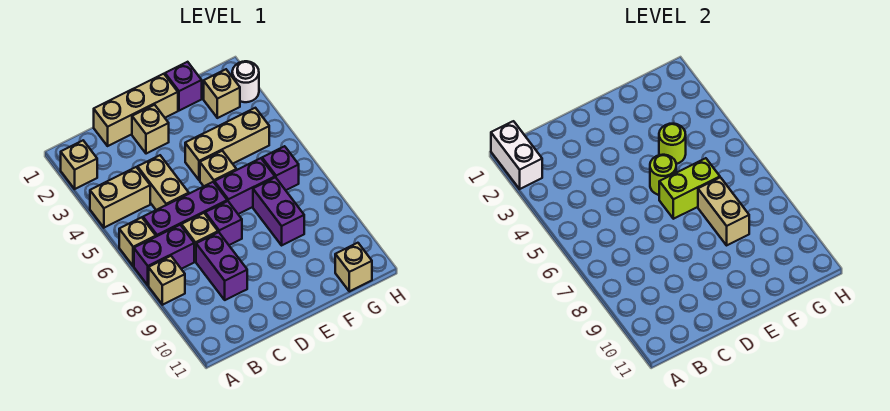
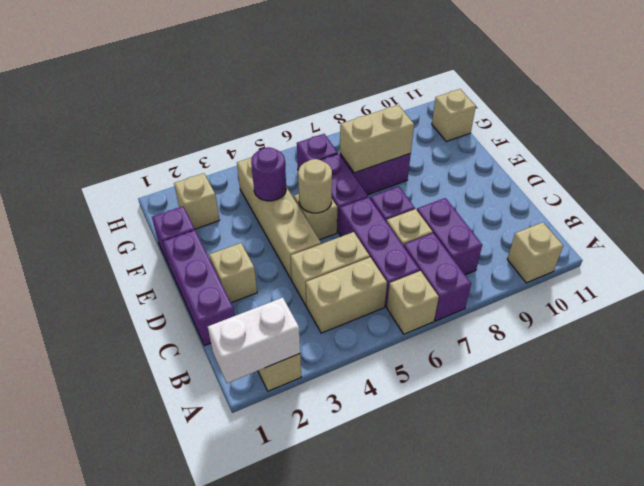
tan 1x2 brick [90,167,150,228] -> tan 1x2 brick turned to [306,257,387,333]
tan 1x1 brick [149,256,185,305] -> tan 1x1 brick moved to [507,222,563,283]
tan 1x3 brick [94,74,178,146] -> purple 1x3 brick [163,230,235,346]
purple 1x2 brick [196,232,247,300] -> purple 1x2 brick turned to [417,198,482,275]
tan 1x3 brick [185,108,269,180] -> tan 1x4 brick [237,157,321,280]
lime 1x1 round brick [650,155,676,195] -> tan 1x1 round brick [298,159,332,213]
lime 1x2 brick [659,158,720,219] -> none
lime 1x1 round brick [659,124,686,164] -> purple 1x1 round brick [251,147,286,201]
white 1x1 round brick [232,61,259,102] -> none

